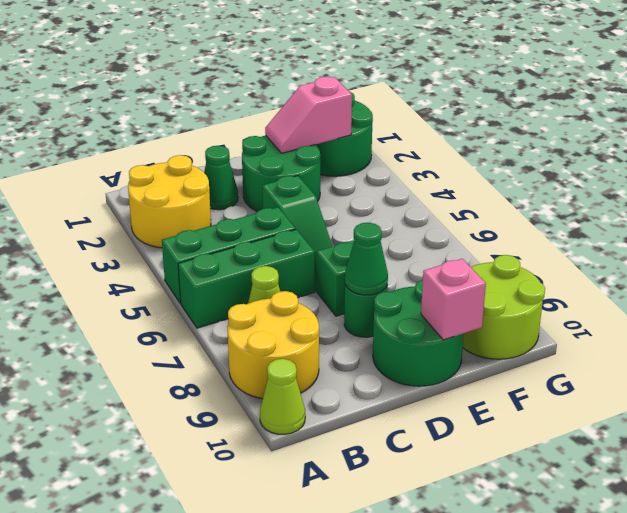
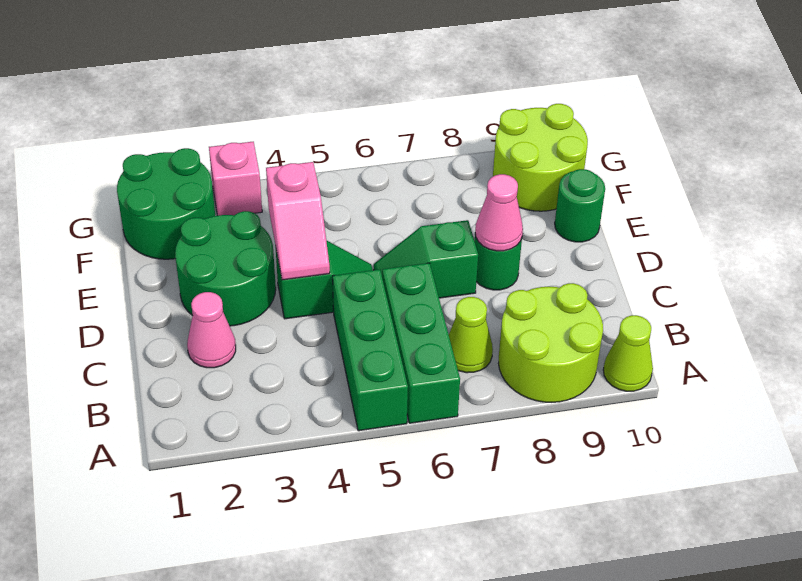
yellow 2x2 round brick [128,155,211,248] -> none
yellow 2x2 round brick [227,291,319,399] -> lime 2x2 round brick [498,283,603,402]
green 1x1 cone [204,146,238,210] -> pink 1x1 cone [187,292,236,368]
green 1x1 cone [345,223,388,295] -> pink 1x1 cone [475,174,523,251]
green 2x2 round brick [373,280,464,386] -> green 1x1 round brick [555,169,605,242]
pink 1x2 slope [265,77,352,153] -> pink 1x2 slope moved to [266,162,330,280]
pink 1x1 brick [421,259,486,340] -> pink 1x1 brick moved to [209,142,262,215]

